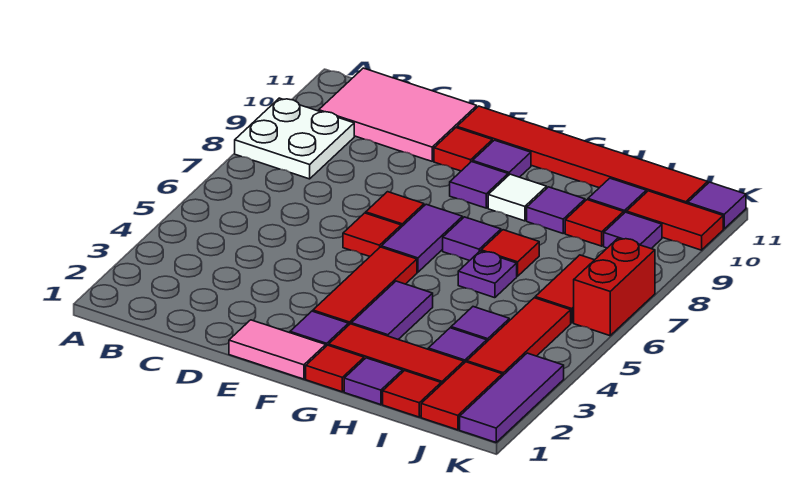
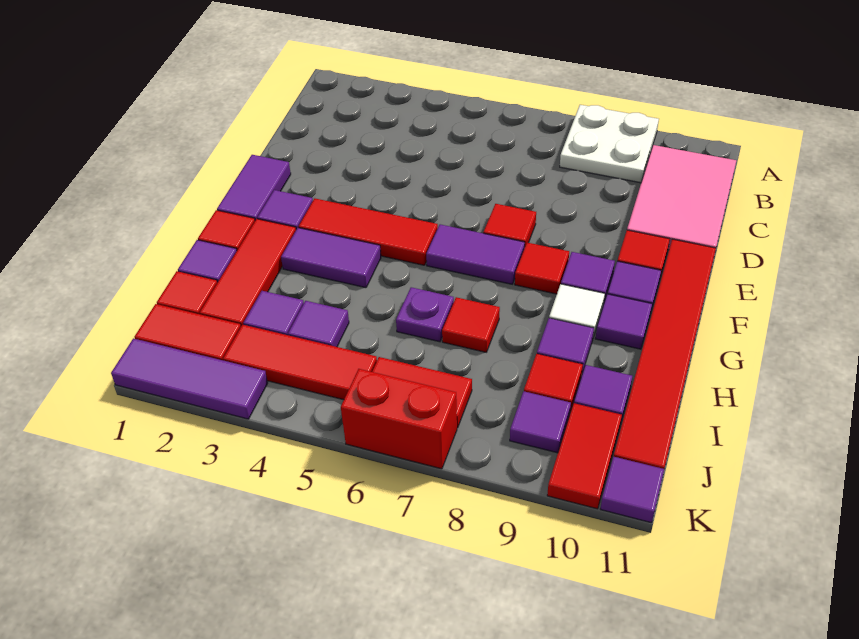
pink 1x2 tile [229,320,326,379] -> purple 1x2 tile [217,155,291,220]
red 1x1 tile [343,213,401,256] -> red 1x1 tile moved to [515,243,569,294]
purple 1x1 tile [443,217,501,261] -> purple 1x1 tile moved to [595,294,652,349]

